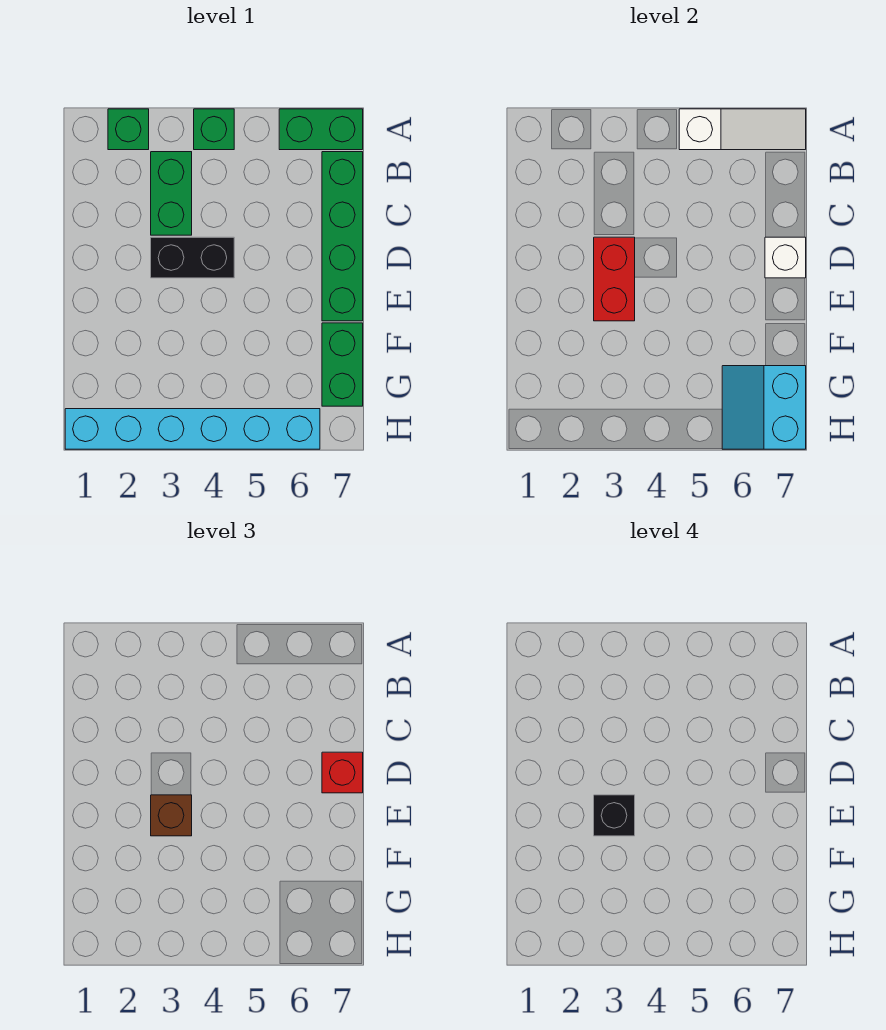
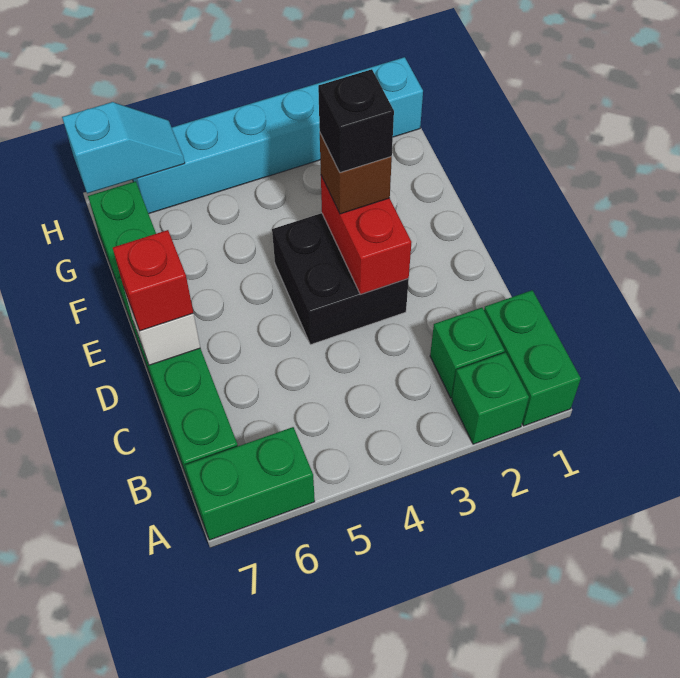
green 1x1 brick [194,109,234,150] -> green 1x1 brick moved to [430,308,504,398]
white 1x3 slope [679,109,806,150] -> none
green 1x2 brick [151,152,192,235] -> green 1x2 brick moved to [484,290,581,426]
black 1x2 brick [151,237,234,278] -> black 2x2 brick [272,213,409,345]
cyan 2x2 slope [722,366,806,449] -> cyan 1x2 slope [62,102,185,194]

